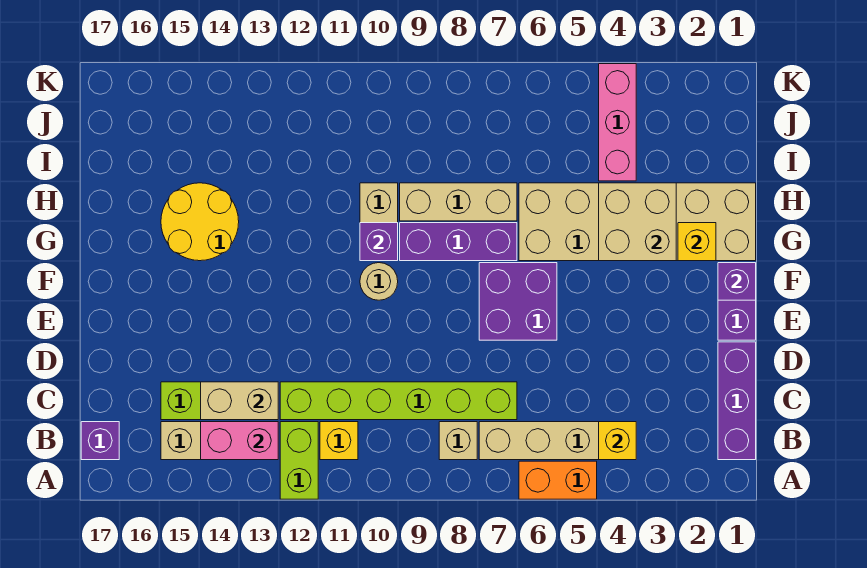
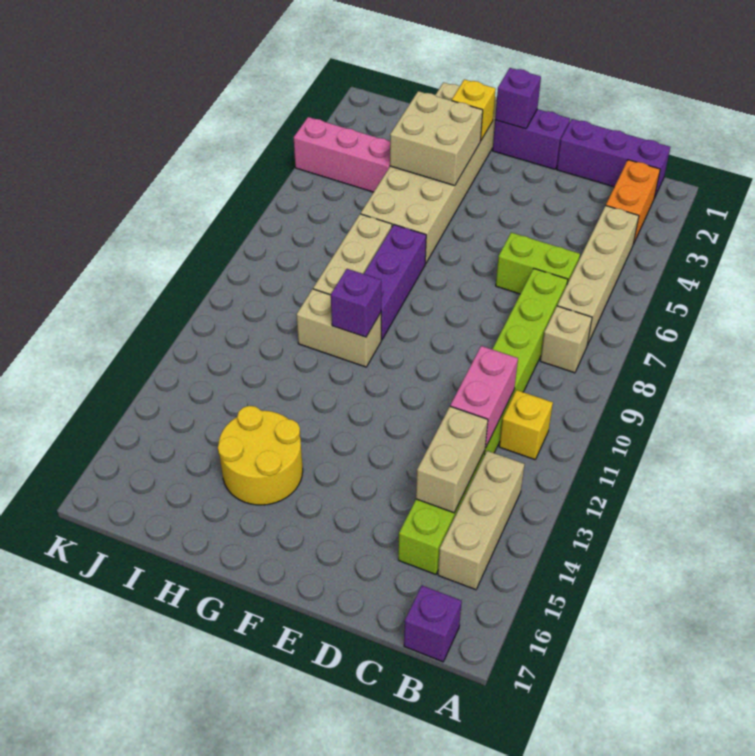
orange 1x2 brick [519,461,597,499] -> orange 1x2 brick moved to [606,160,660,244]
lime 1x2 brick [280,422,318,499] -> lime 1x2 brick moved to [496,232,580,294]
yellow 1x1 brick [599,422,636,460] -> none
pink 1x2 brick [201,422,278,460] -> pink 1x2 brick moved to [450,346,518,448]
purple 2x2 brick [479,263,557,340] -> none
tan 1x1 round brick [360,263,398,300] -> none

